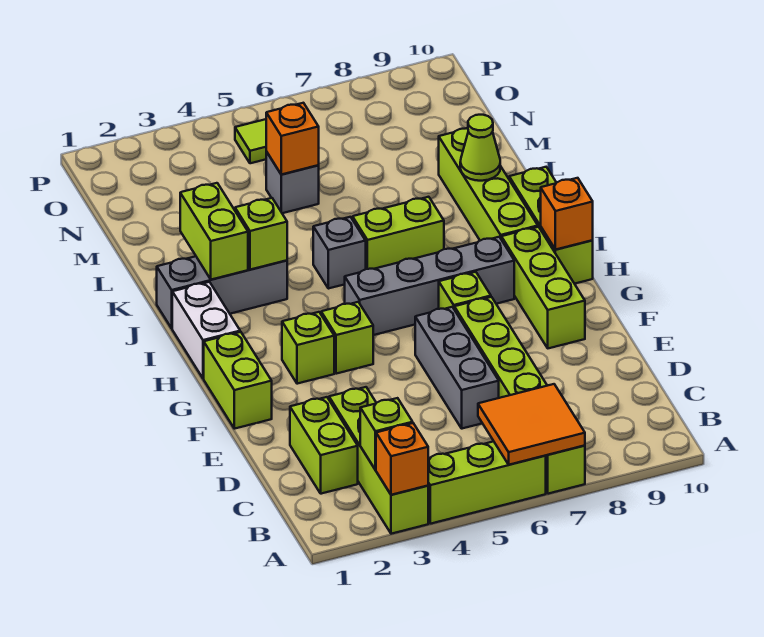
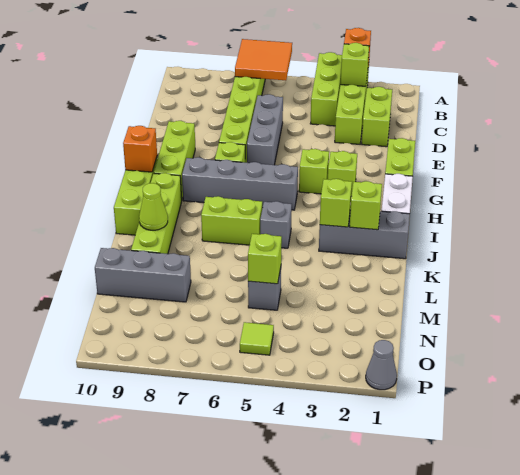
lime 1x3 brick [428,441,546,524] -> lime 1x3 brick turned to [310,52,342,126]
lime 1x2 brick [180,183,248,280] -> lime 1x1 brick [350,181,382,230]
orange 1x1 brick [266,103,319,174] -> lime 1x1 brick [248,234,282,284]
none -> grey 1x3 brick [95,248,191,302]
none -> grey 1x1 cone [366,340,397,390]

